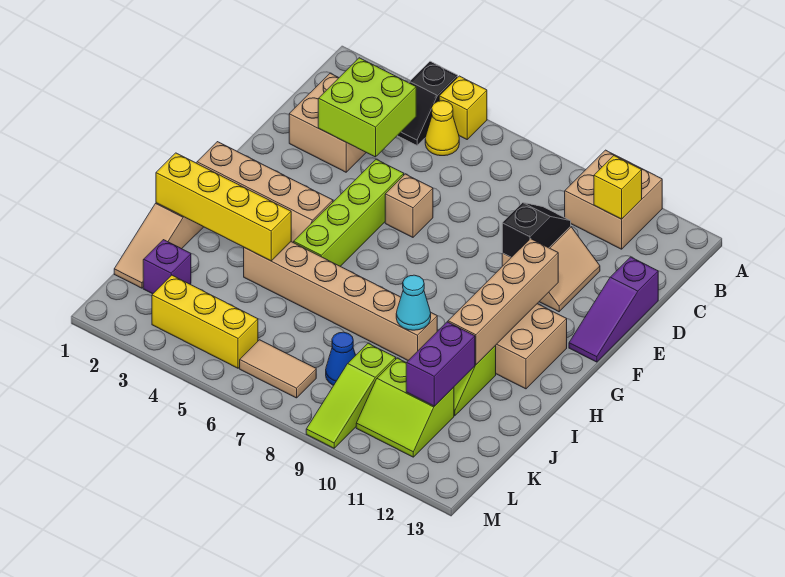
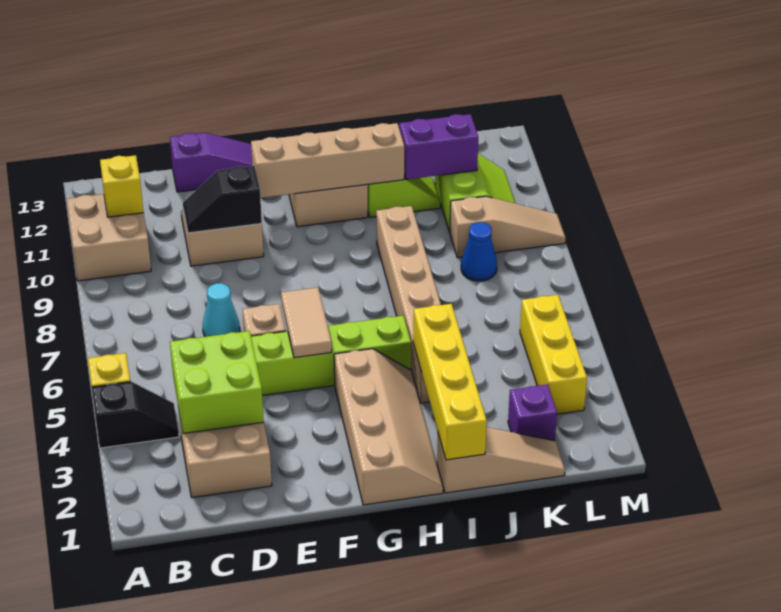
yellow 1x1 cone [425,101,459,156] -> none
cyan 1x1 cone [396,275,431,330] -> cyan 1x1 cone moved to [203,283,240,337]
lime 1x3 slope [306,343,396,448] -> tan 1x3 slope [450,196,566,258]
tan 1x2 tile [240,340,316,398] -> tan 1x2 tile moved to [281,287,332,358]

